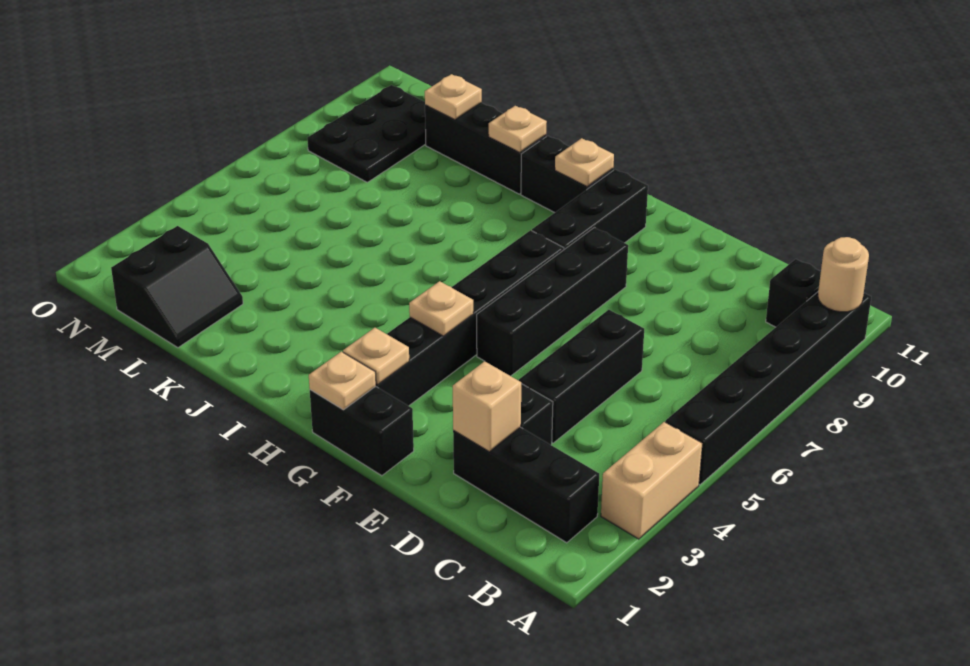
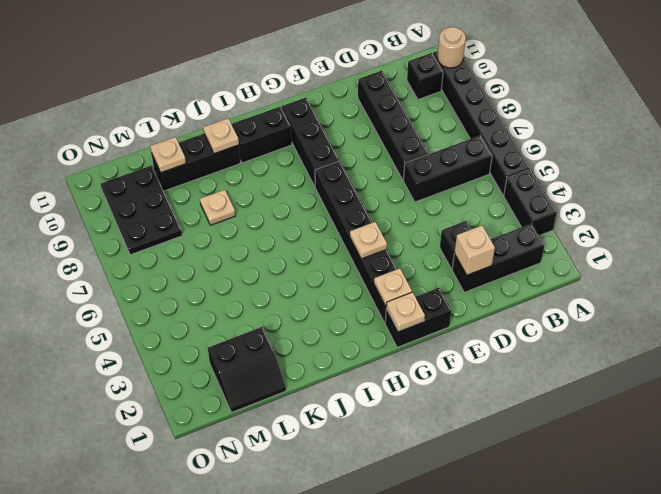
tan 1x2 brick [601,422,703,539] -> black 1x2 brick [504,169,557,236]
black 1x3 brick [518,310,644,443] -> black 1x3 brick turned to [403,136,492,202]
black 1x4 brick [477,228,628,376] -> black 1x4 brick moved to [358,71,429,180]
tan 1x1 plate [555,138,614,186] -> tan 1x1 plate moved to [200,190,235,225]
black 2x2 slope [111,226,243,348] -> black 2x2 slope turned to [208,327,286,412]

